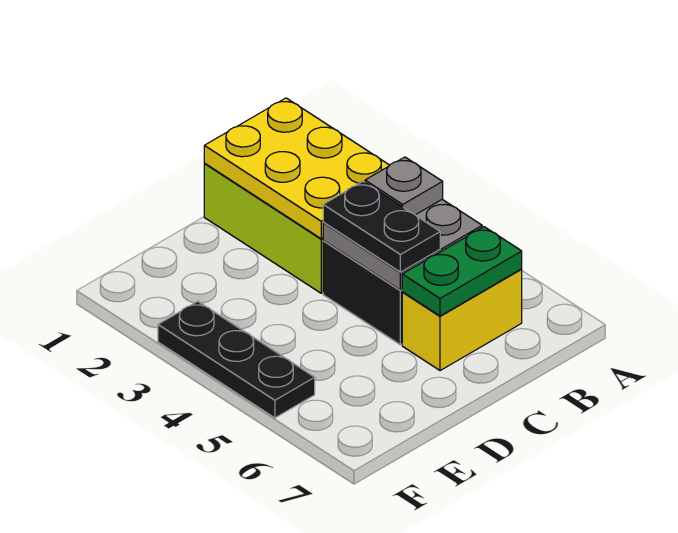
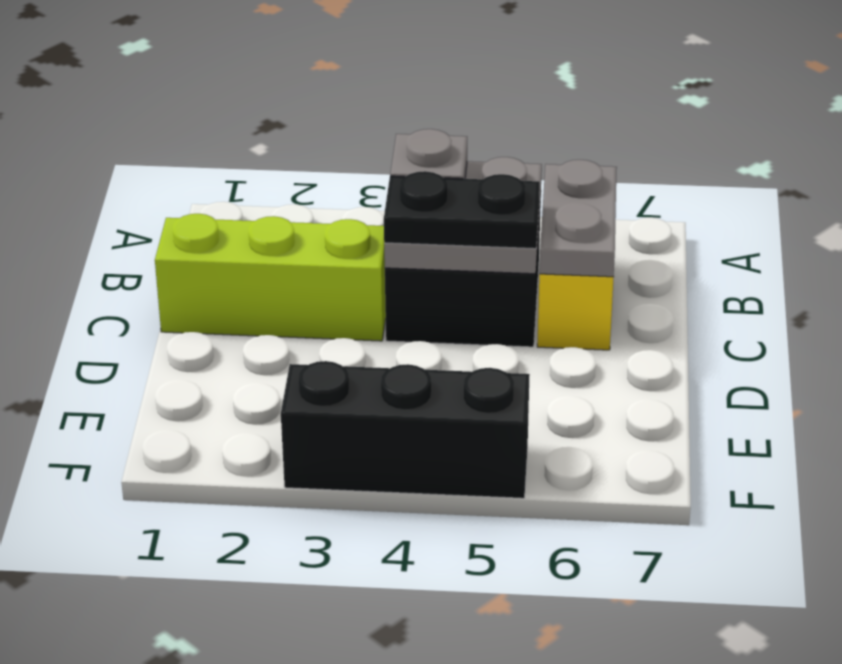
yellow 2x3 plate [204,98,389,239] -> none
green 1x2 plate [402,227,522,316] -> grey 1x2 plate [539,160,617,277]
black 1x3 plate [158,301,315,418] -> black 1x3 brick [281,361,530,498]

